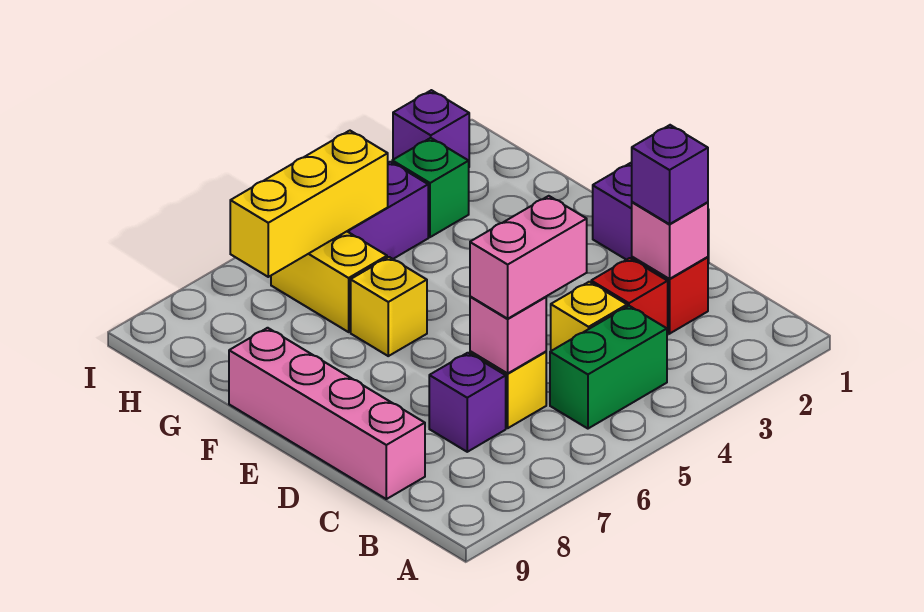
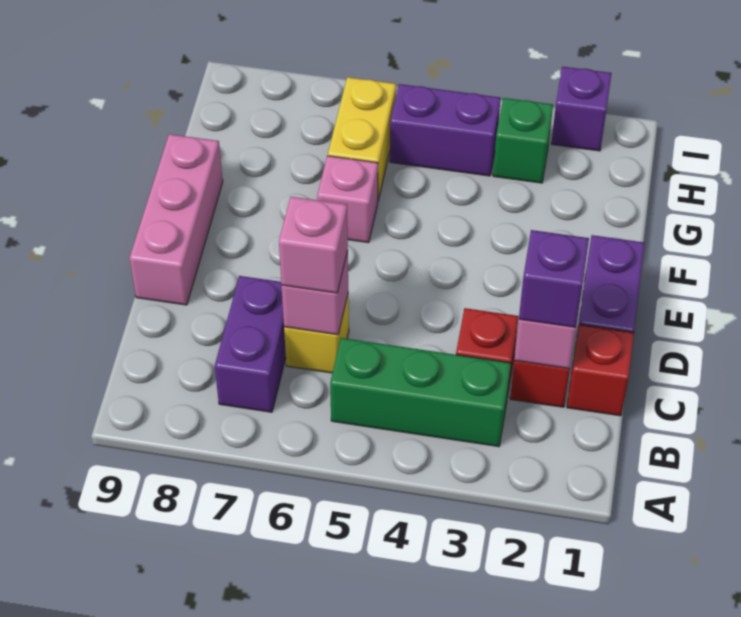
green 1x2 brick [550,306,667,429] -> green 1x3 brick [330,338,511,447]
none -> red 1x1 brick [567,325,634,416]
yellow 1x1 brick [551,282,627,351] -> none
pink 1x2 brick [470,196,587,319] -> pink 1x1 brick [279,197,348,293]
purple 1x1 brick [429,353,506,452] -> purple 1x2 brick [215,276,286,412]
pink 1x4 brick [229,328,425,499] -> pink 1x3 brick [130,134,223,305]
yellow 1x1 brick [351,257,427,356] -> pink 1x1 brick [317,156,378,243]
yellow 1x3 brick [230,131,388,277] -> none

